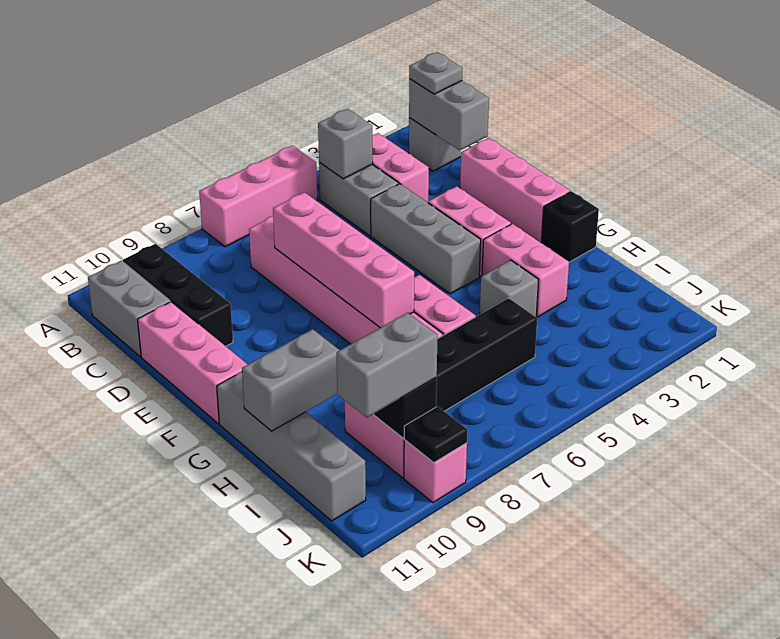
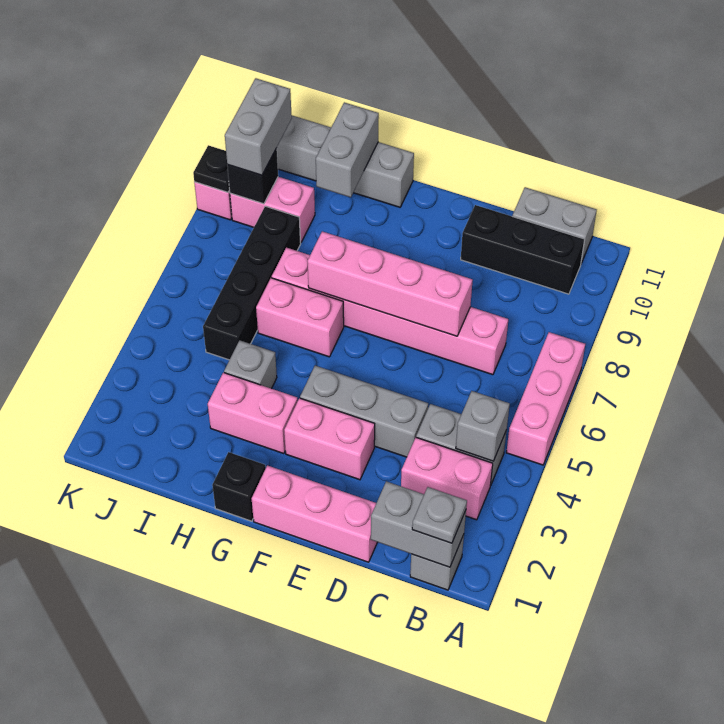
pink 1x3 brick [138,302,248,424] -> none

